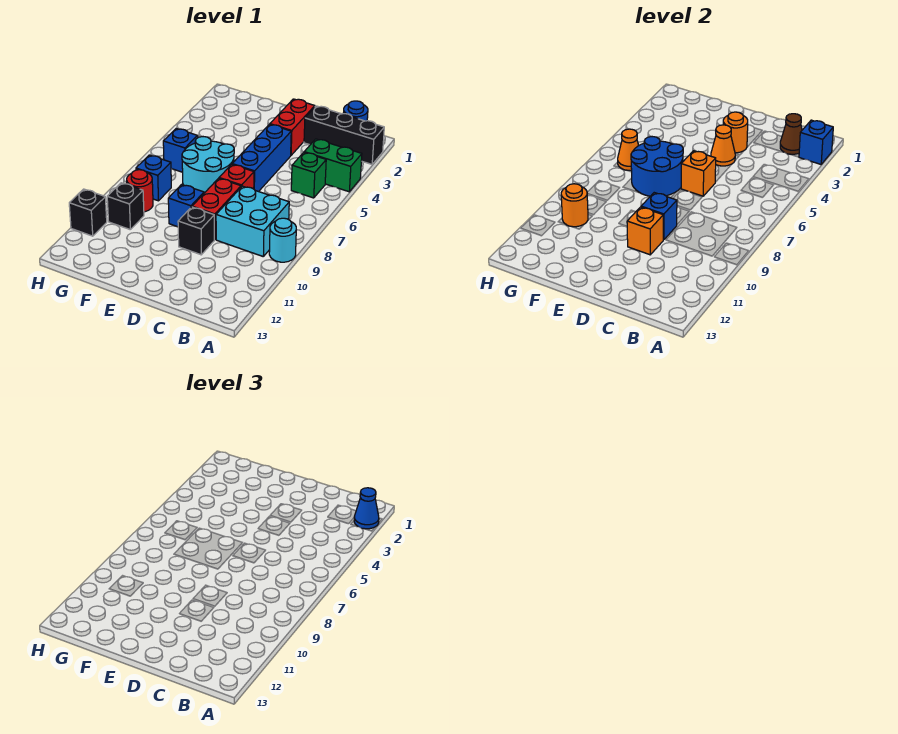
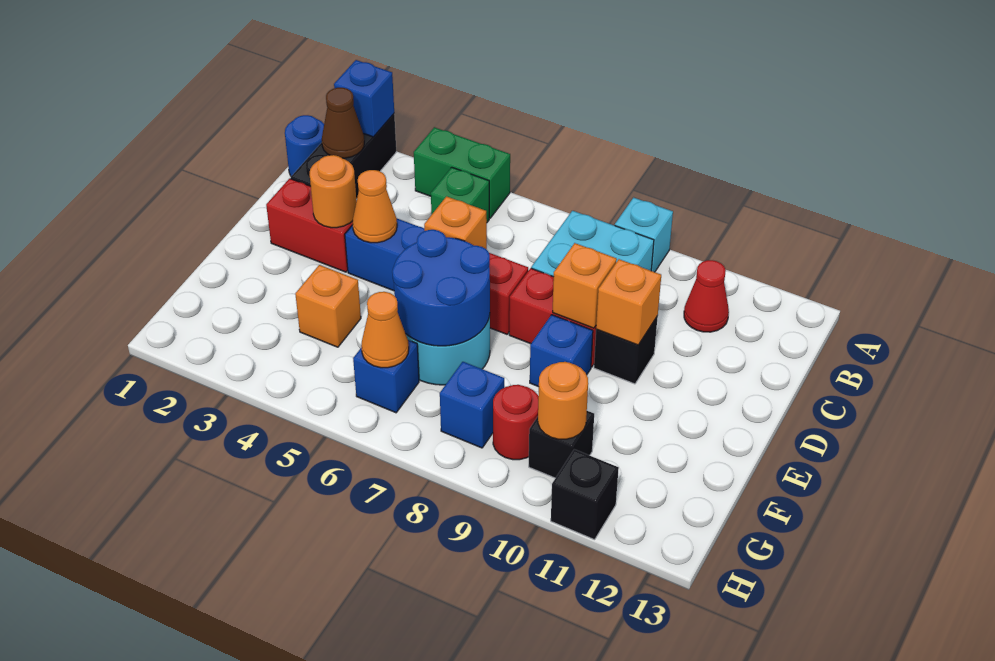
blue 1x1 cone [354,488,379,529] -> none
green 1x2 brick [304,139,362,192] -> green 1x2 brick turned to [414,127,510,218]
cyan 1x1 round brick [269,218,296,262] -> cyan 1x1 brick [615,197,673,272]
none -> red 1x1 cone [684,260,729,332]
blue 1x1 brick [641,193,677,240] -> orange 1x1 brick [553,243,617,328]
none -> orange 1x1 brick [295,265,361,347]

